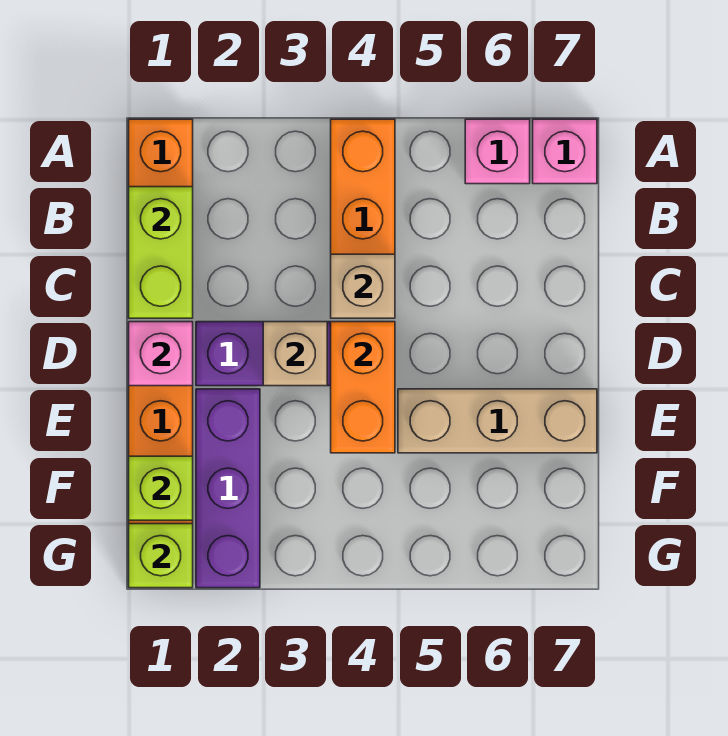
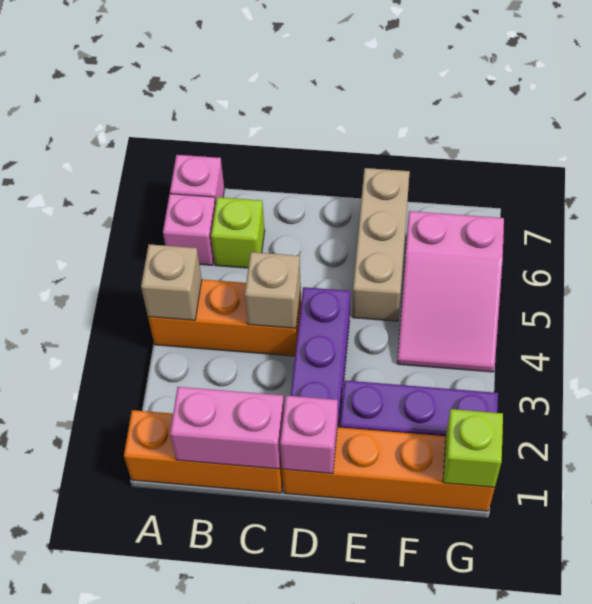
lime 1x2 brick [129,187,193,318] -> pink 1x2 brick [170,387,284,469]
tan 1x1 brick [263,322,327,386] -> tan 1x1 brick moved to [141,244,202,320]
orange 1x2 brick [331,322,395,453] -> none
lime 1x1 brick [129,456,193,520] -> lime 1x1 brick moved to [211,197,265,268]
none -> pink 2x3 slope [397,211,504,372]

